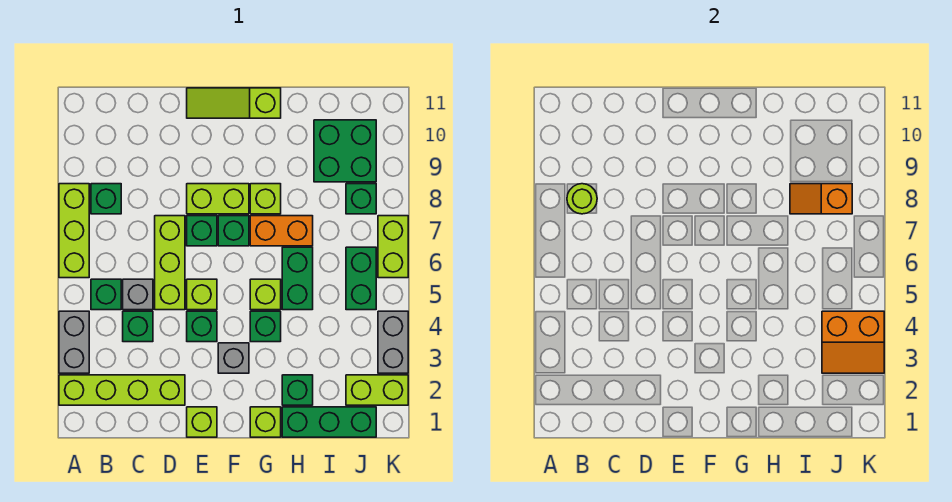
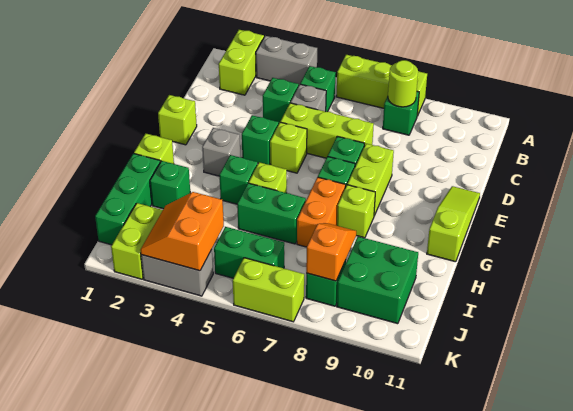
lime 1x4 brick [59,375,185,405] -> lime 1x2 brick [219,30,264,95]

